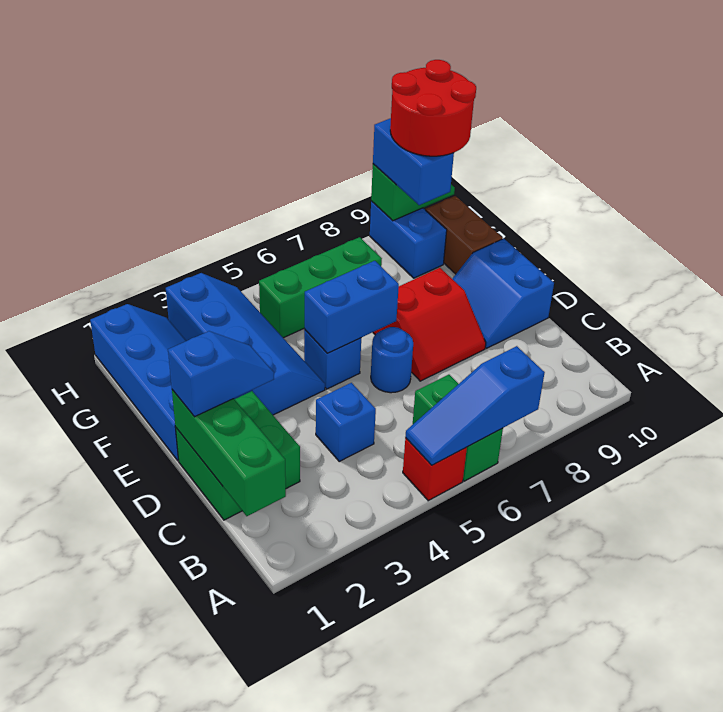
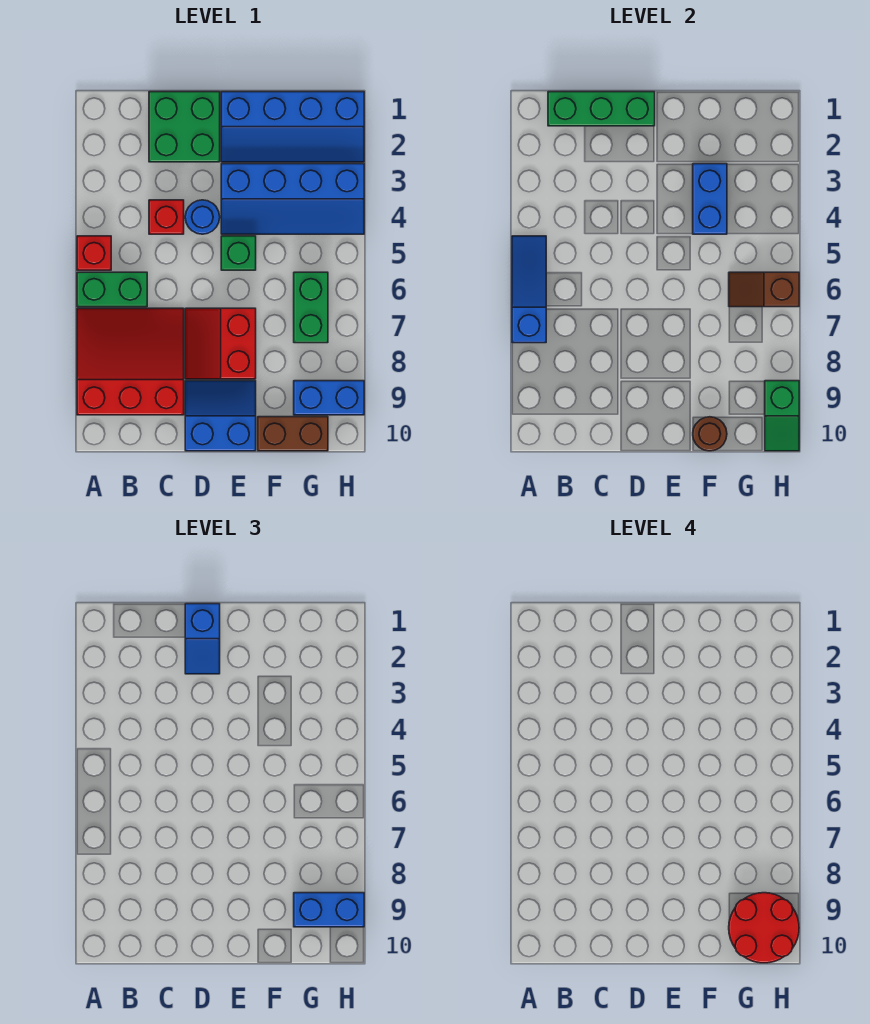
none -> red 3x3 slope [77,308,184,415]
blue 1x1 brick [316,383,376,461] -> red 1x1 brick [149,200,184,234]
blue 1x1 round brick [371,327,413,393] -> blue 1x1 round brick moved to [185,200,220,234]
blue 1x1 brick [304,330,361,389] -> green 1x1 brick [221,236,256,270]
blue 1x2 brick [305,261,399,353] -> blue 1x2 brick moved to [693,164,727,234]
none -> brown 1x1 round brick [693,417,727,451]
green 1x3 brick [259,237,382,338] -> green 1x2 brick [294,272,328,343]
none -> brown 1x2 slope [729,272,799,307]

